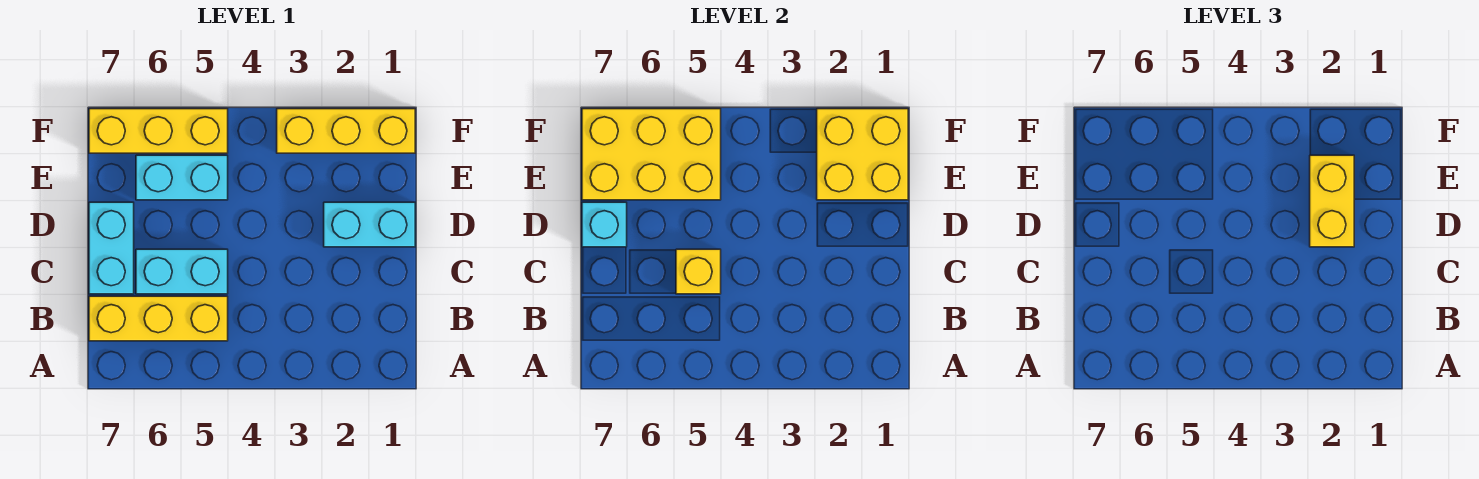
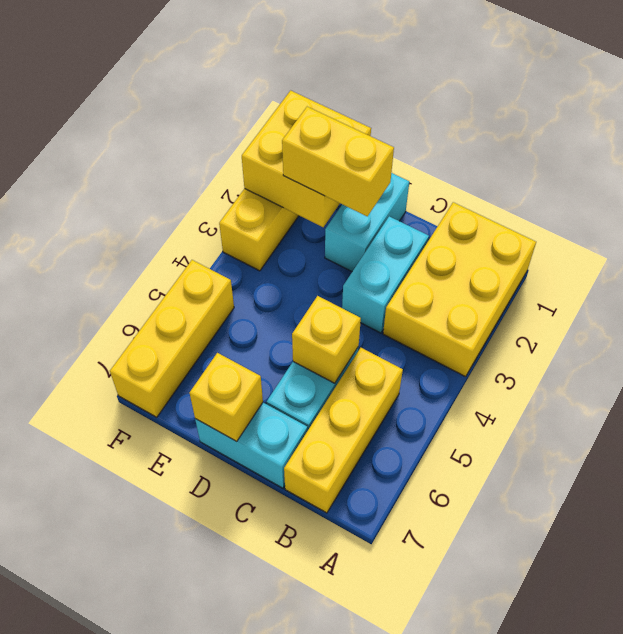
cyan 1x1 brick [582,202,627,247] -> yellow 1x1 brick [189,353,263,441]
cyan 1x2 brick [136,155,228,200] -> cyan 1x2 brick moved to [342,216,429,333]
yellow 2x3 brick [582,109,721,200] -> yellow 2x3 brick moved to [383,202,536,377]

